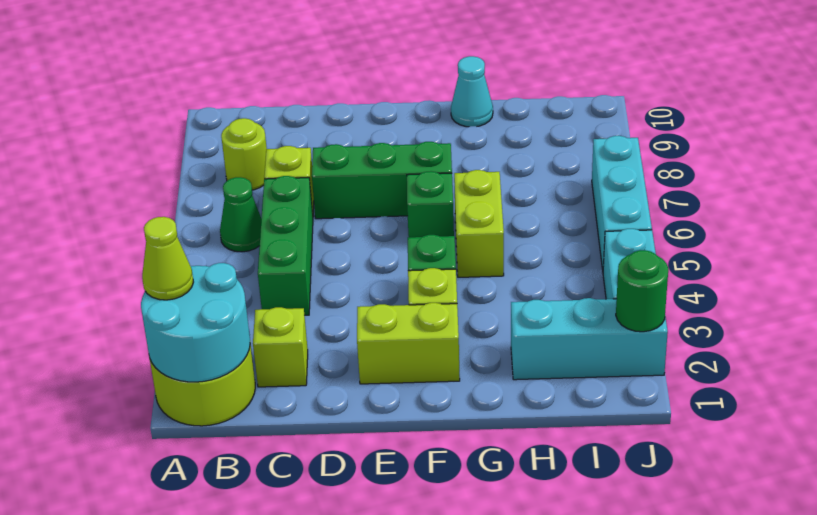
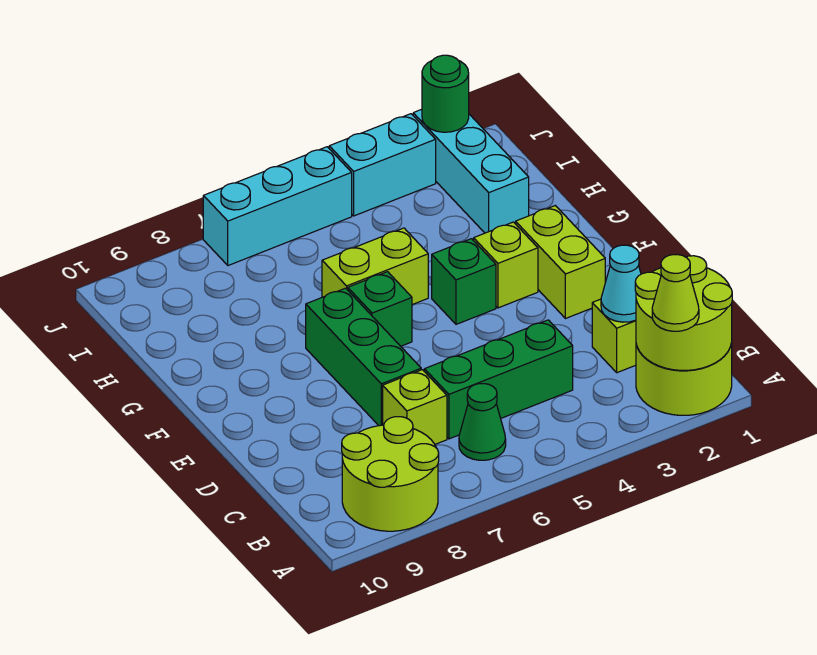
cyan 2x2 round brick [141,263,250,382] -> lime 2x2 round brick [635,256,732,370]
lime 1x1 round brick [221,118,267,190] -> lime 2x2 round brick [342,417,439,531]
cyan 1x1 cone [451,56,493,127] -> cyan 1x1 cone moved to [601,245,641,322]

